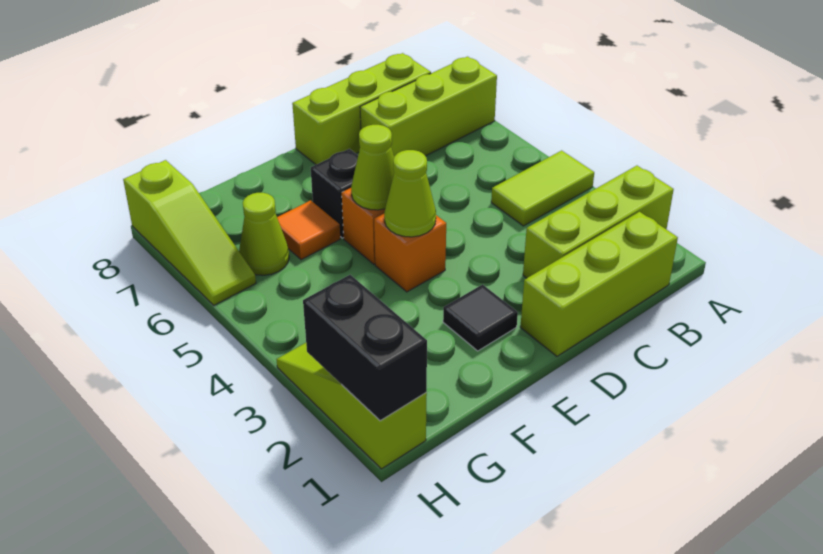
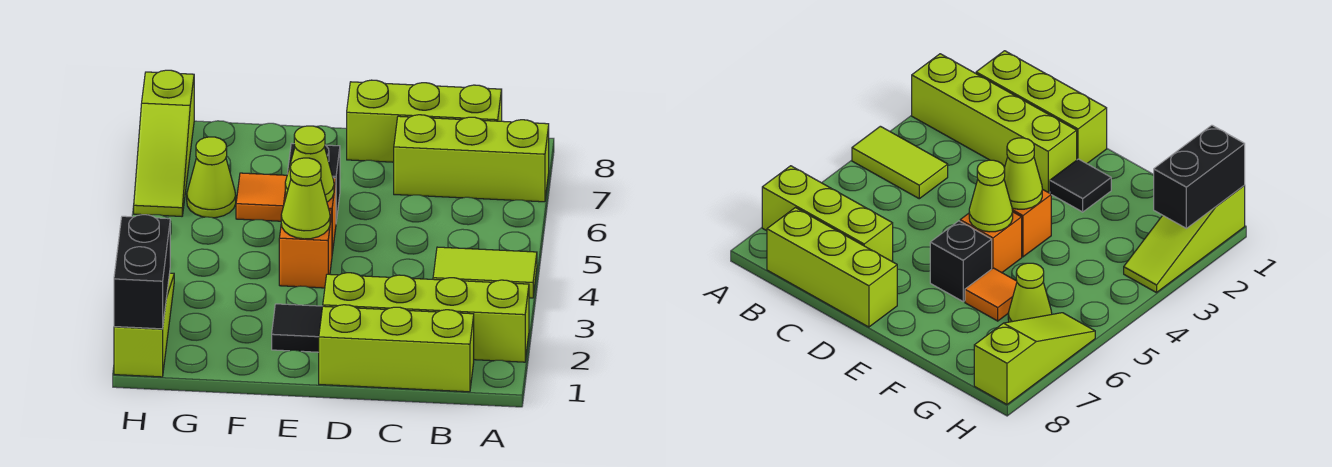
lime 1x3 brick [523,166,674,278] -> lime 1x4 brick [323,273,529,362]

